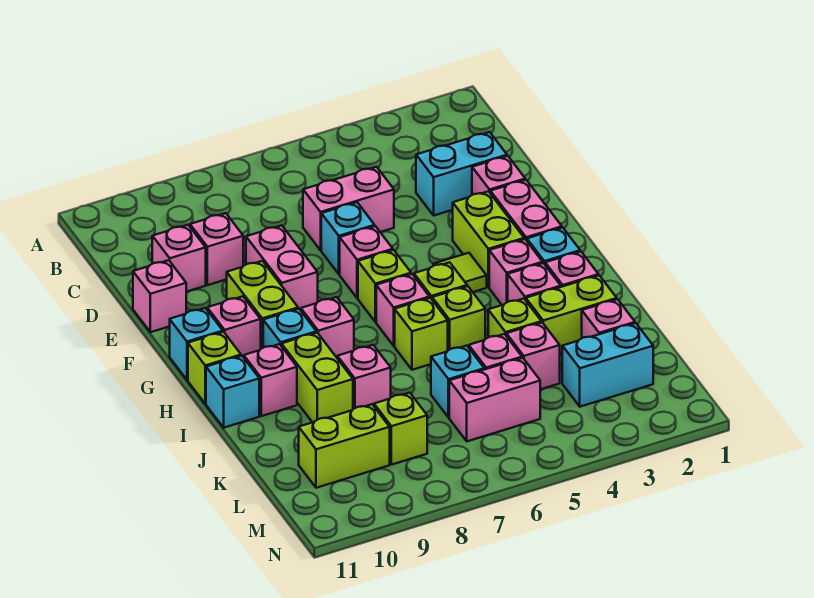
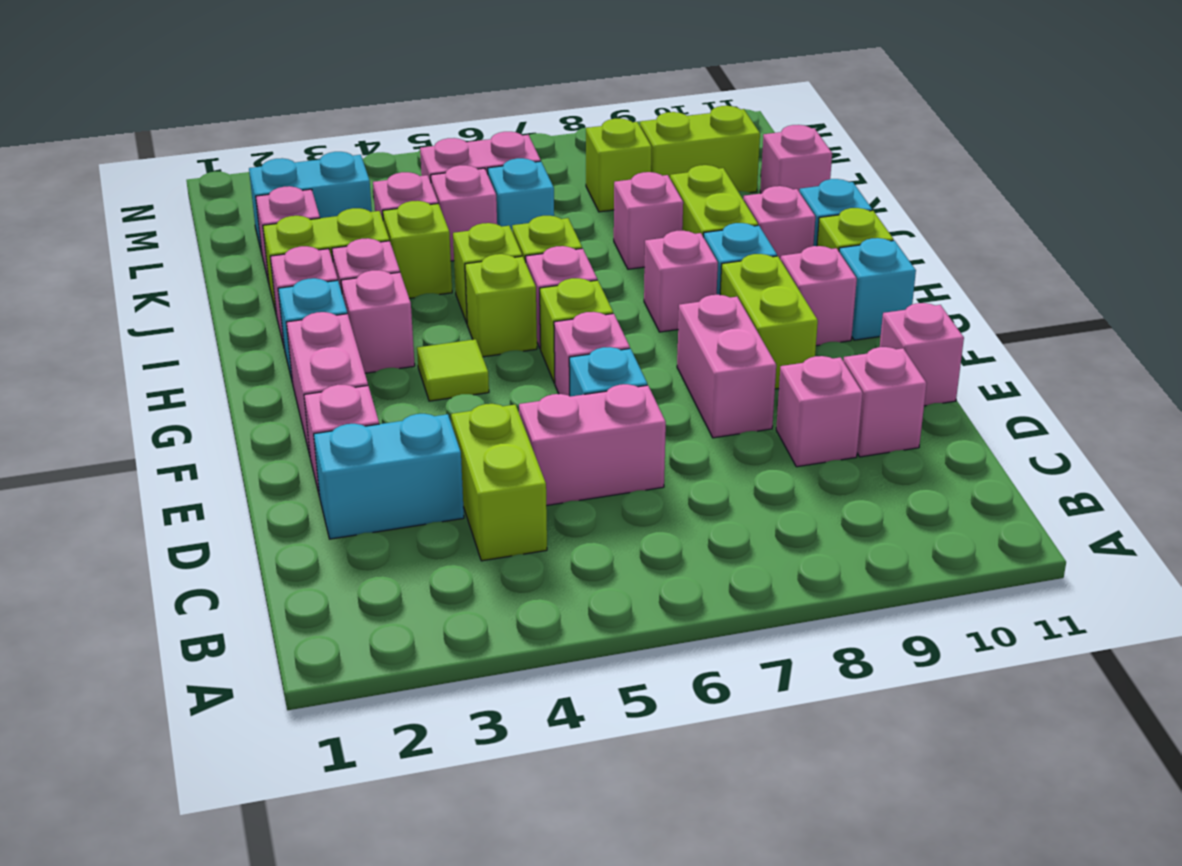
lime 1x2 brick [453,191,524,287] -> lime 1x2 brick moved to [451,404,547,561]
none -> pink 1x1 brick [760,125,832,193]

